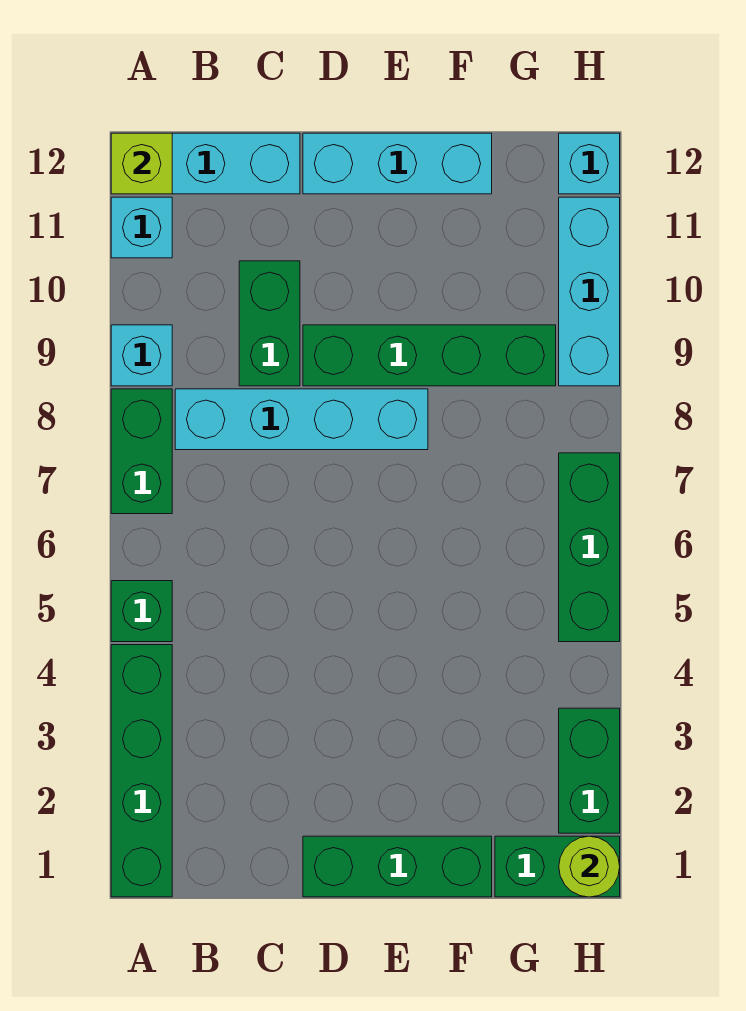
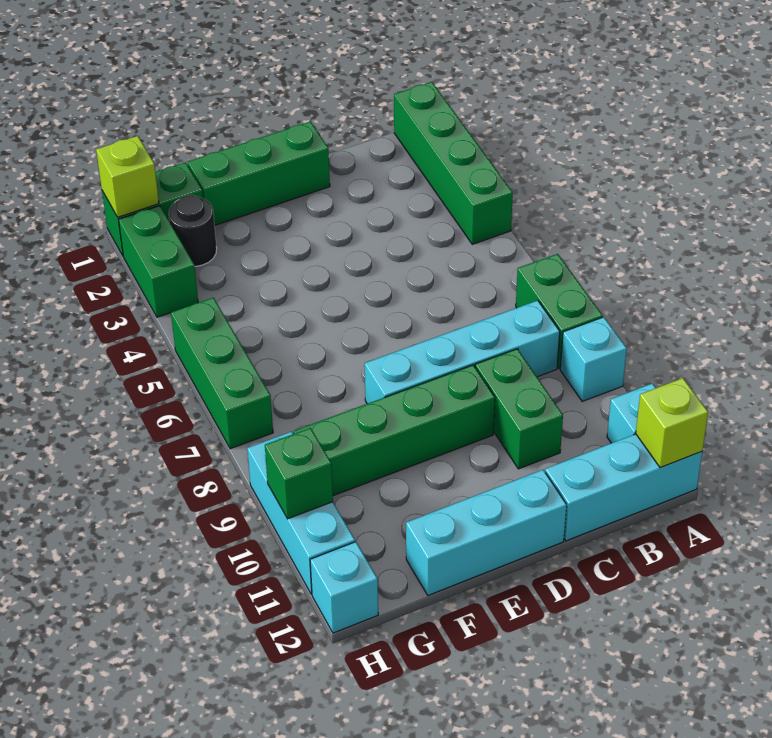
green 1x1 brick [111,581,172,642] -> green 1x1 brick moved to [265,428,333,519]
none -> black 1x1 round brick [169,195,217,266]
lime 1x1 round brick [559,836,620,897] -> lime 1x1 brick [96,136,159,217]

